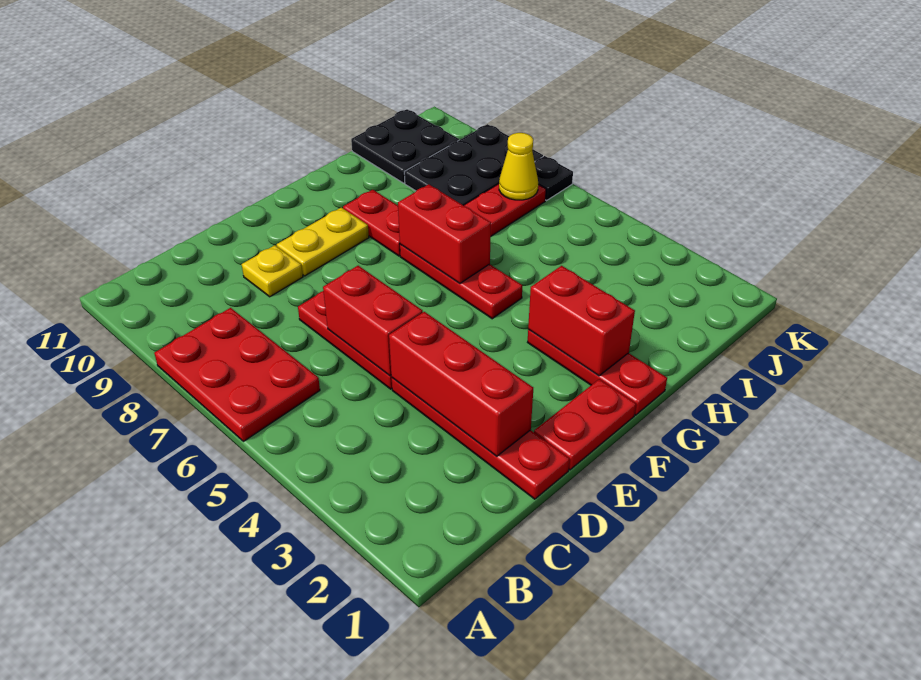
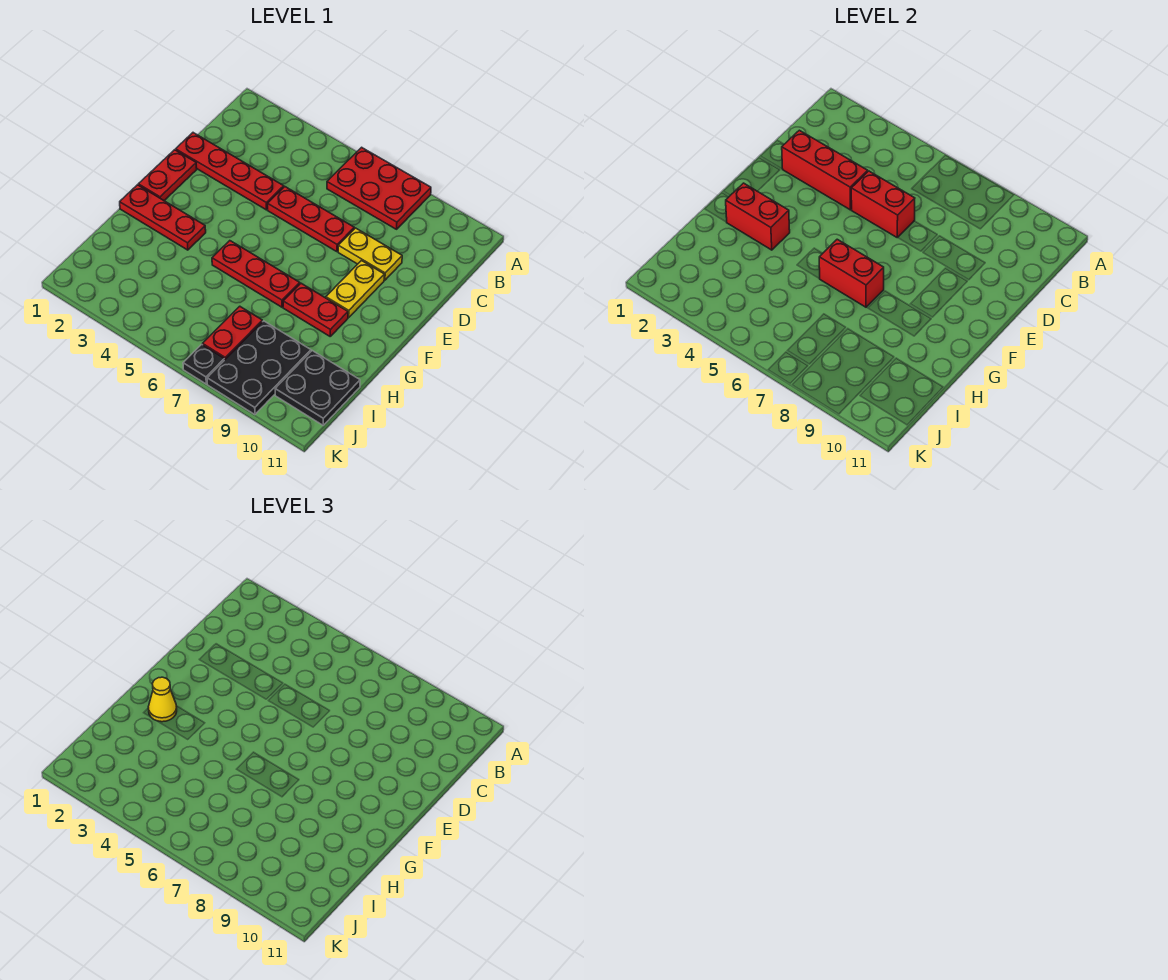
yellow 1x1 plate [242,245,303,297] -> yellow 1x2 plate [338,228,402,280]
yellow 1x1 cone [499,133,538,200] -> yellow 1x1 cone moved to [148,677,177,722]

